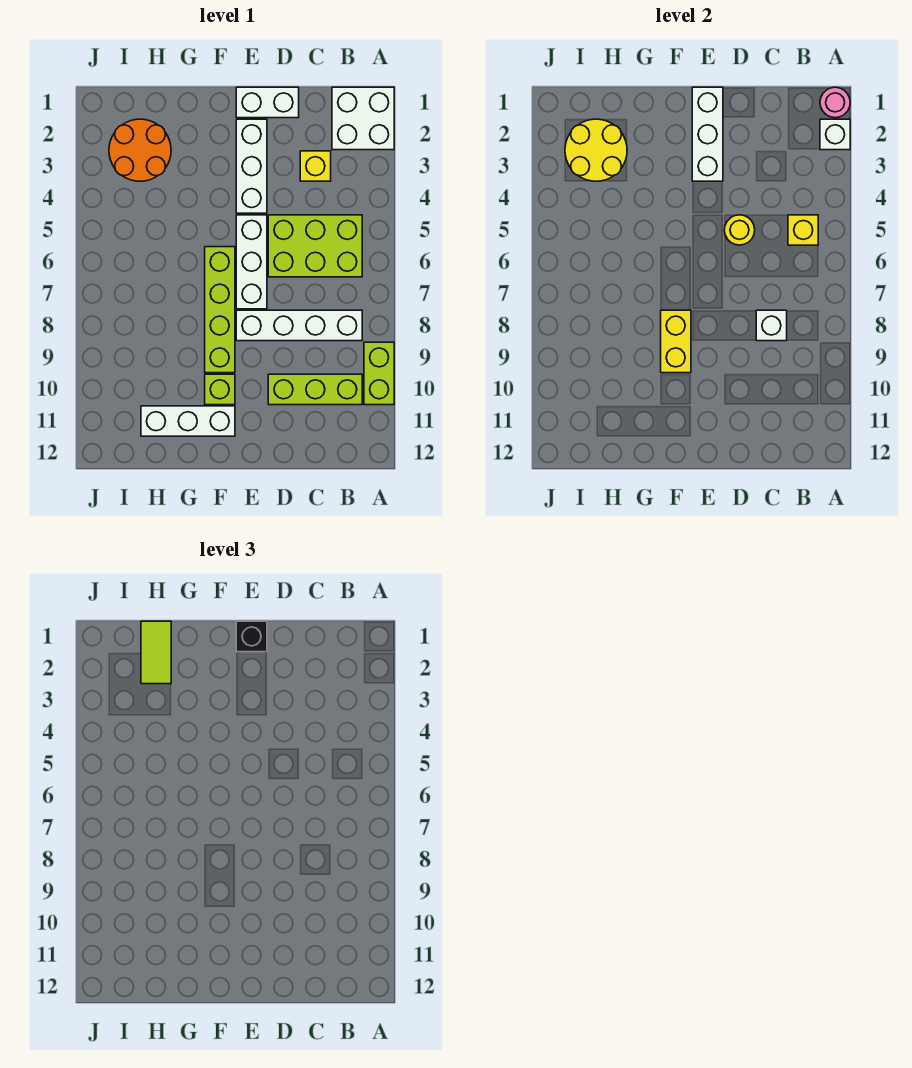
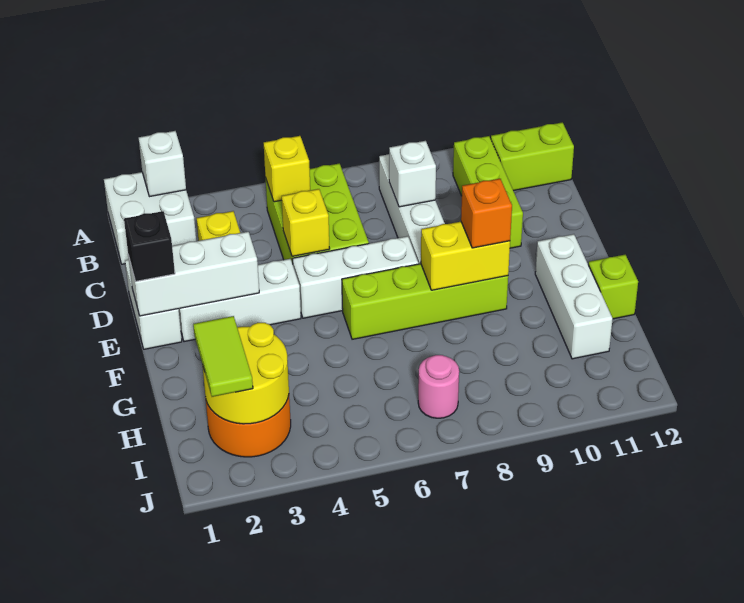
pink 1x1 round brick [820,87,850,118] -> pink 1x1 round brick moved to [418,355,459,418]
lime 1x2 brick [364,342,394,405] -> lime 1x2 brick moved to [491,122,574,191]
yellow 1x1 round brick [724,215,755,245] -> yellow 1x1 brick [282,189,330,256]
none -> orange 1x1 brick [461,179,512,248]
lime 1x1 brick [205,374,235,405] -> lime 1x1 brick moved to [588,255,638,319]
lime 1x2 tile [141,621,171,684] -> lime 1x2 tile turned to [193,316,253,397]

